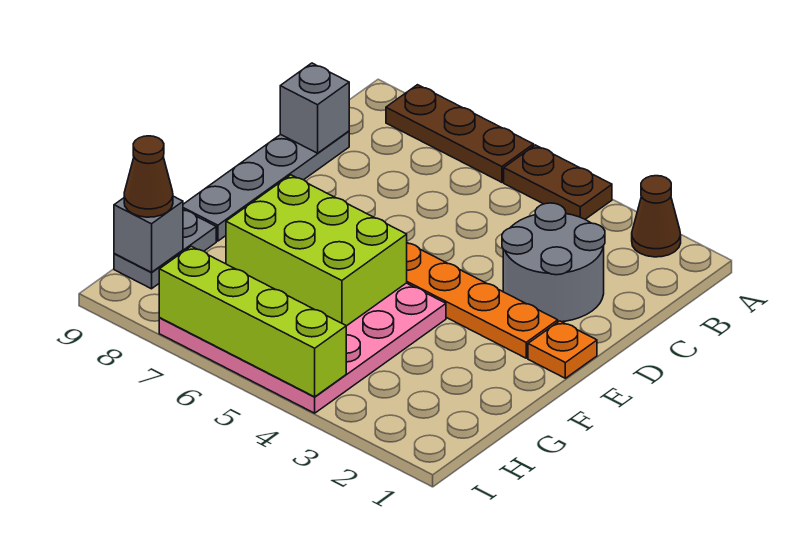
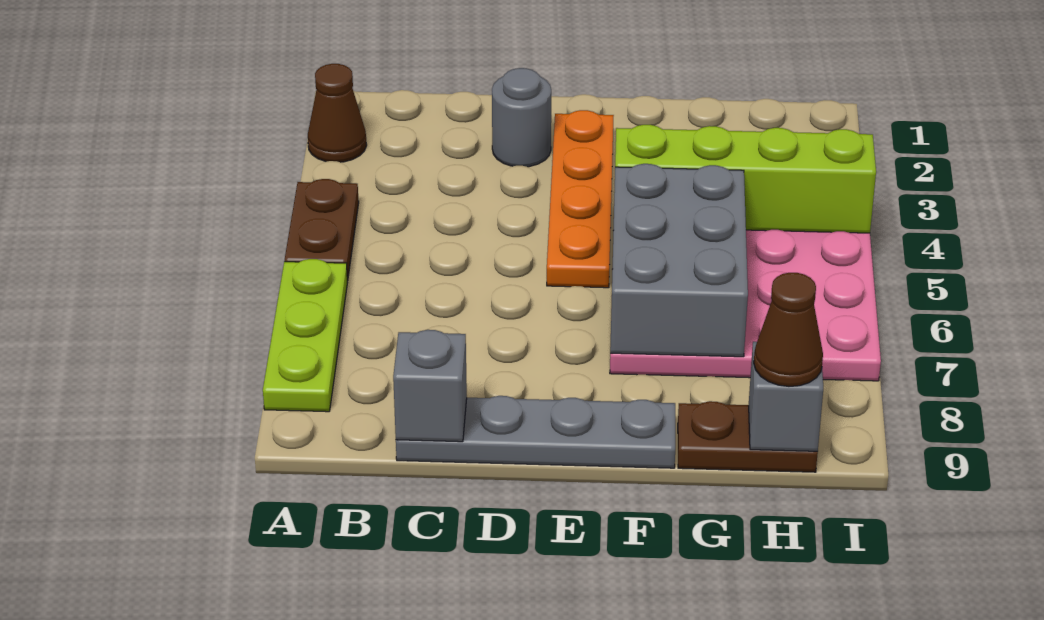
brown 1x3 plate [386,85,534,182] -> lime 1x3 plate [263,259,347,412]
grey 2x2 round brick [502,203,605,322] -> grey 1x1 round brick [492,68,551,167]
orange 1x1 plate [528,321,597,378] -> none
lime 2x3 brick [226,175,407,326] -> grey 2x3 brick [610,164,748,357]
grey 1x2 plate [114,210,216,289] -> brown 1x2 plate [678,401,818,472]
lime 1x4 brick [159,246,346,397] -> lime 1x4 brick turned to [615,125,876,233]

